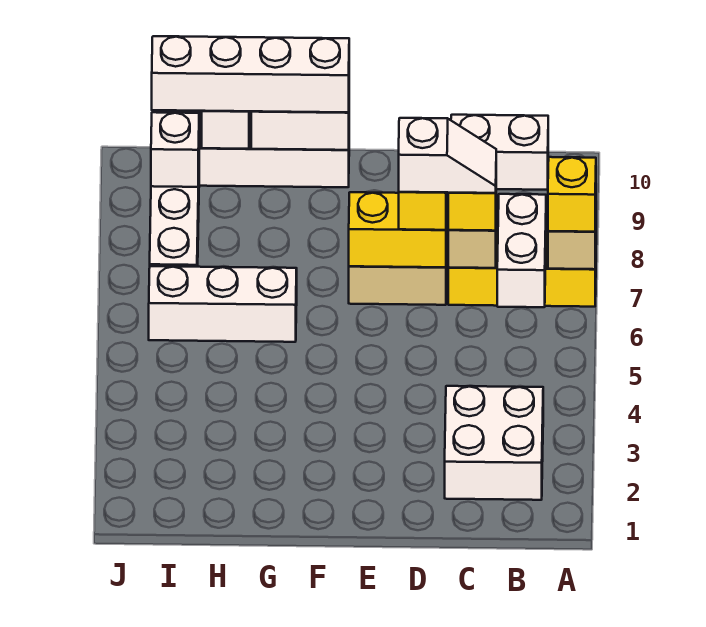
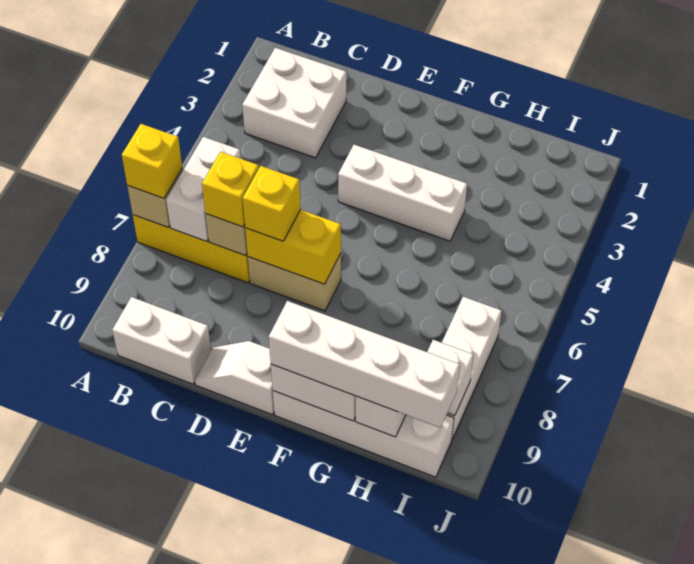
white 1x2 slope [399,118,496,193] -> white 1x2 slope moved to [195,341,274,415]
white 1x3 brick [149,266,297,342] -> white 1x3 brick moved to [338,145,467,241]

